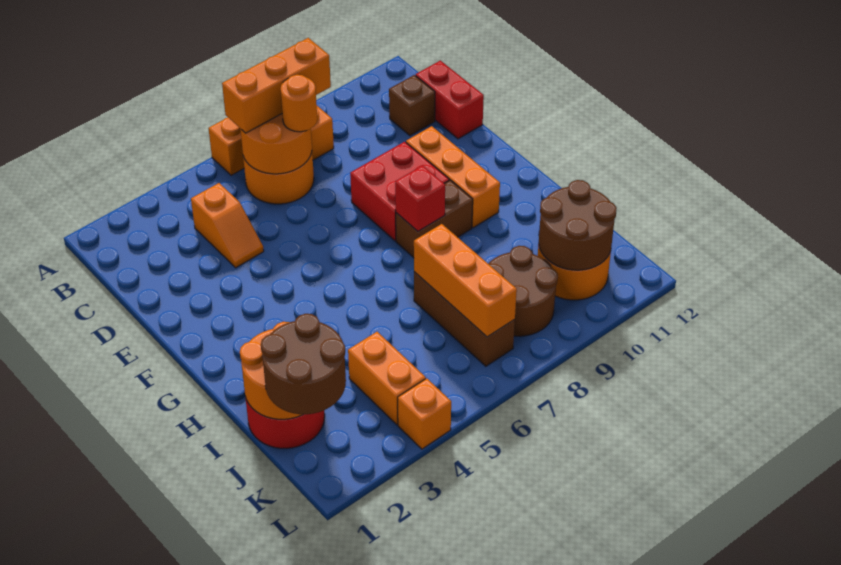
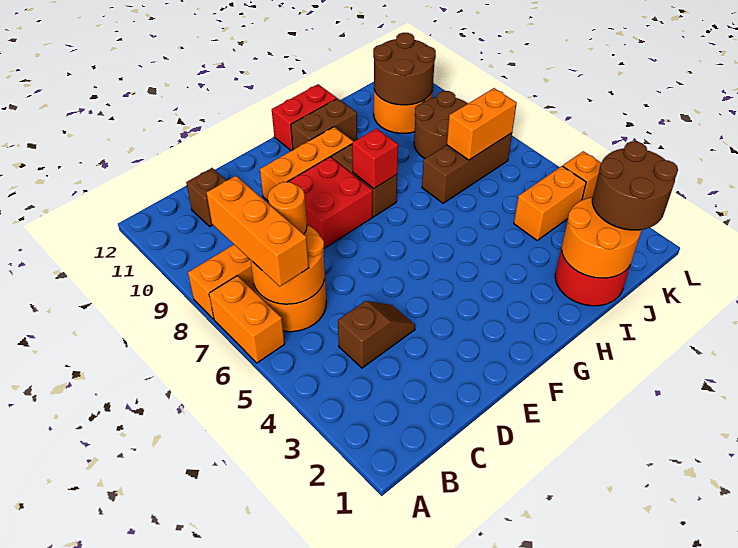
orange 1x2 slope [191,183,264,268] -> brown 1x2 slope [338,301,415,368]
red 1x2 brick [416,61,484,139] -> red 1x2 brick moved to [272,84,337,151]
none -> brown 1x2 brick [291,98,357,150]
orange 1x3 brick [414,224,517,337] -> orange 1x2 brick [447,88,517,160]

